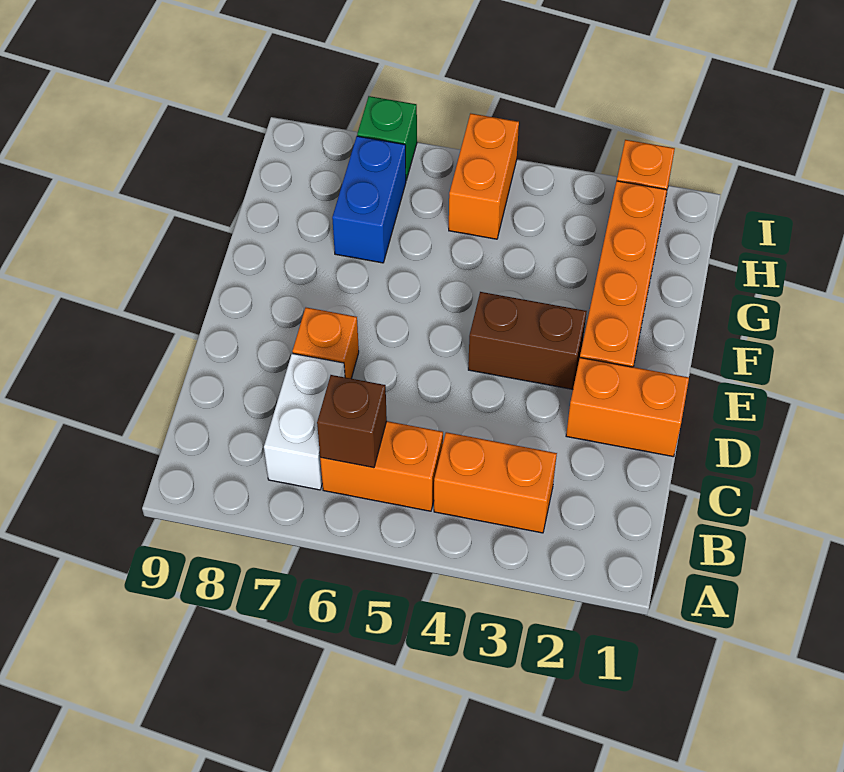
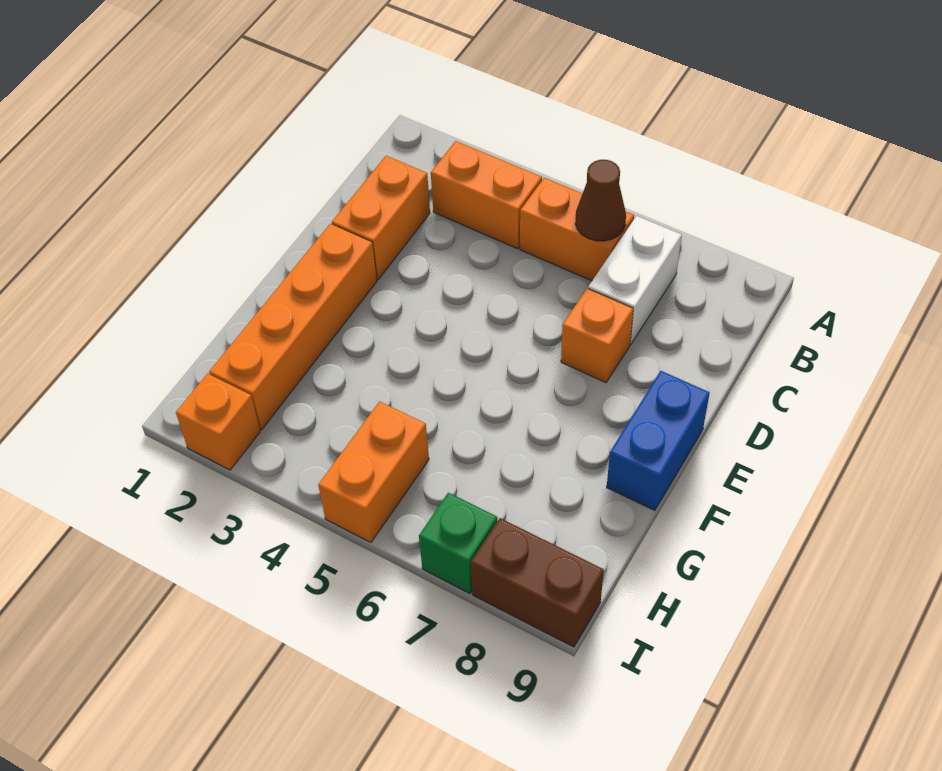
brown 1x1 brick [317,375,387,468] -> brown 1x1 cone [576,160,626,241]
orange 1x2 brick [566,358,689,457] -> orange 1x2 brick turned to [332,156,430,279]
brown 1x2 brick [468,292,587,389] -> brown 1x2 brick moved to [471,518,604,647]
blue 1x2 brick [332,136,406,263] -> blue 1x2 brick moved to [607,371,710,510]

